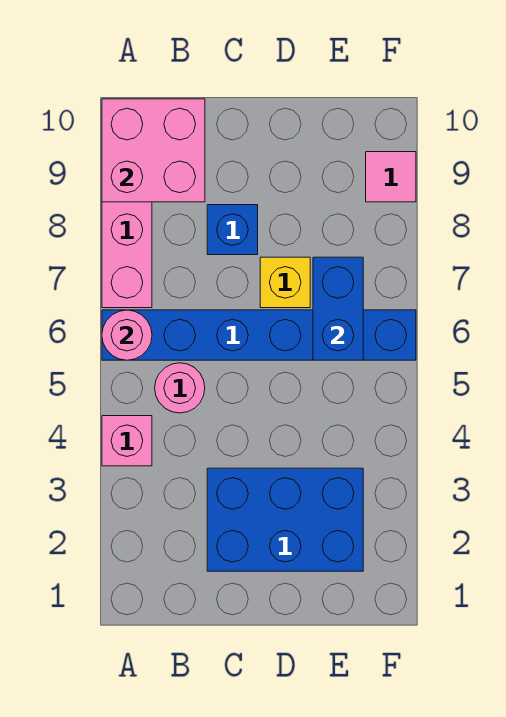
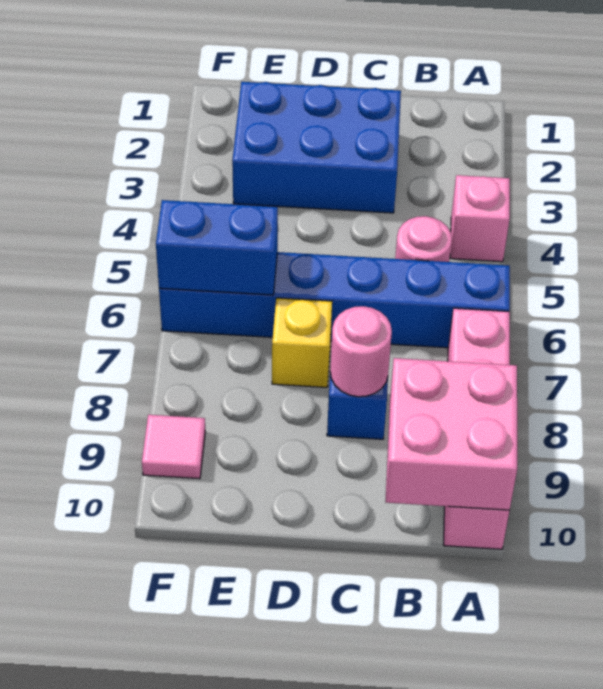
pink 1x1 round brick [102,310,152,360] -> pink 1x1 round brick moved to [330,306,392,397]
blue 1x2 brick [313,257,363,360] -> blue 1x2 brick turned to [156,200,278,295]

